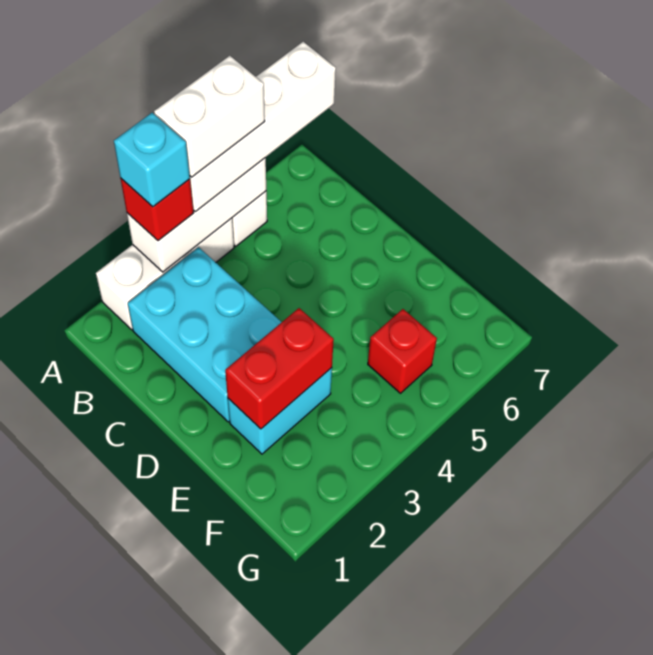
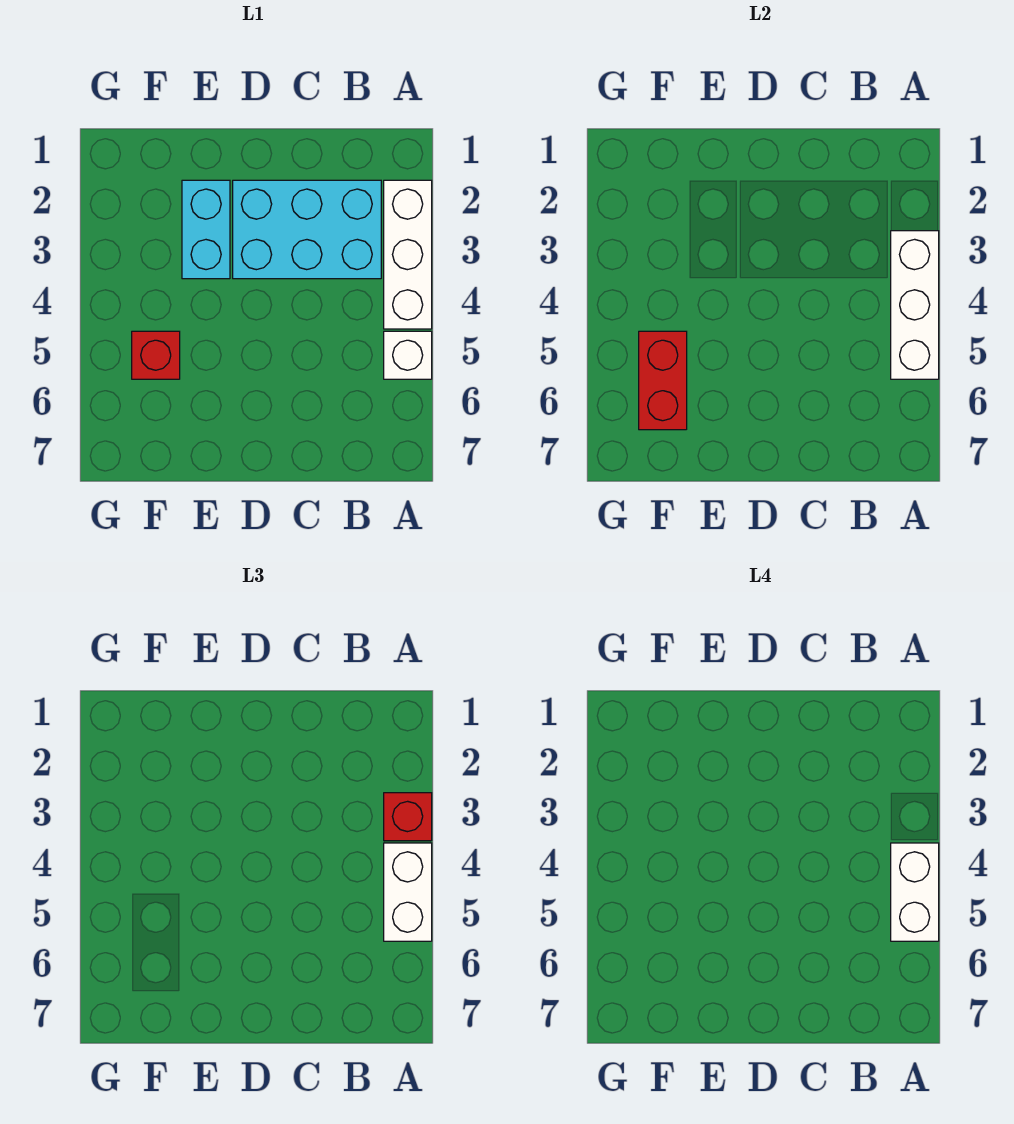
cyan 1x1 brick [114,113,190,207] -> none
white 1x4 brick [190,42,336,211] -> white 1x2 brick [384,843,432,941]
red 1x2 brick [225,308,334,429] -> red 1x2 brick moved to [639,331,687,430]

